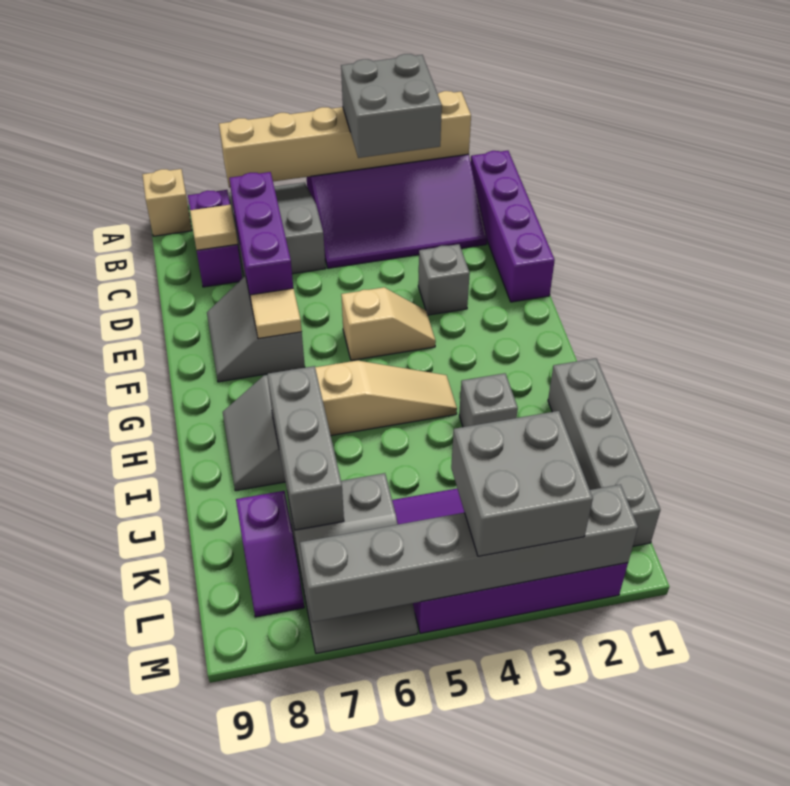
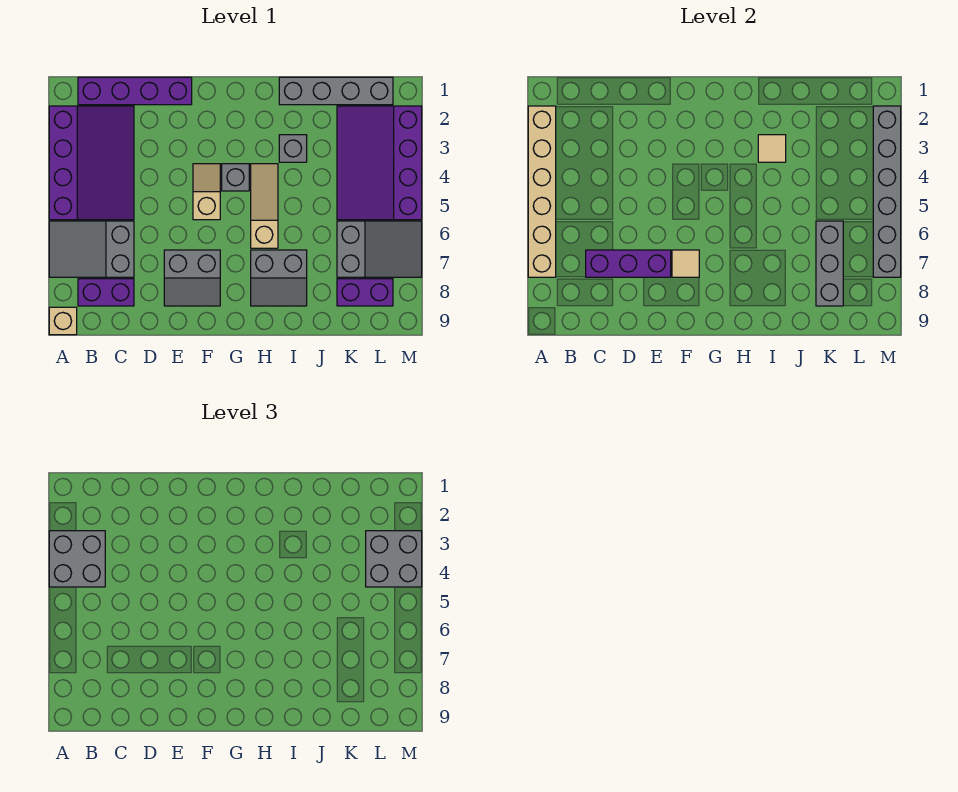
tan 1x1 tile [190,204,238,250] -> tan 1x1 tile moved to [758,135,786,162]
grey 1x1 brick [418,244,470,315] -> grey 1x1 brick moved to [222,164,249,191]
grey 1x3 brick [267,366,344,530] -> grey 1x3 brick turned to [816,221,843,306]
purple 1x2 slope [236,491,304,617] -> purple 1x2 brick [337,279,393,306]

